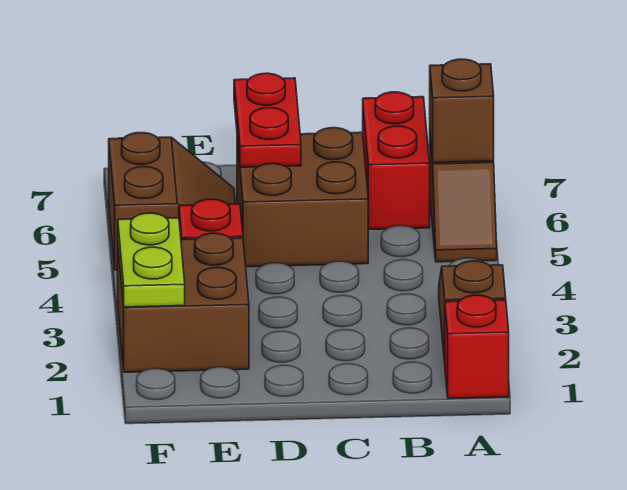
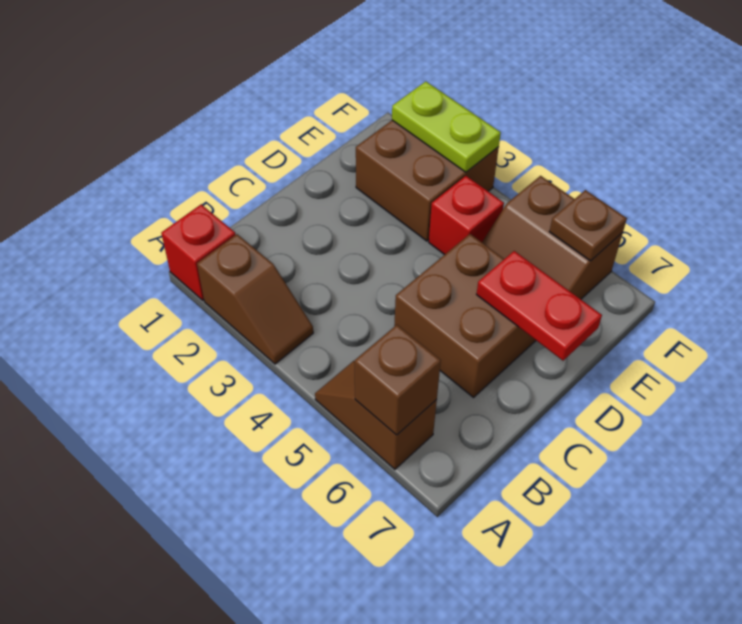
red 1x2 brick [363,92,430,229] -> none
none -> brown 1x1 plate [549,190,627,261]

